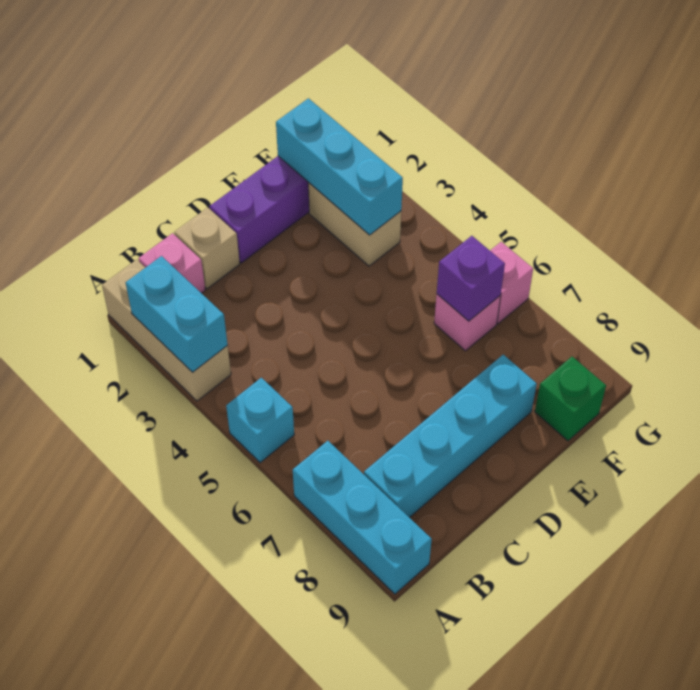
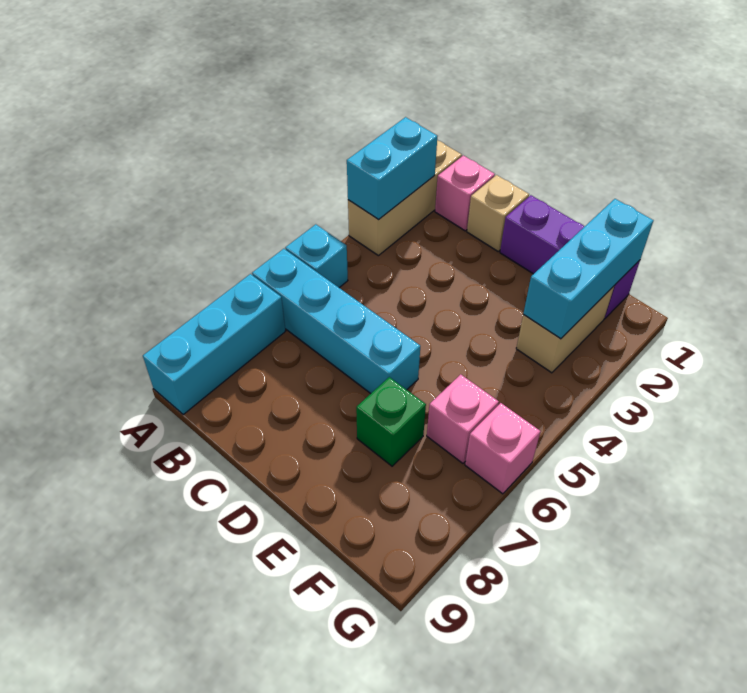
cyan 1x4 brick [364,355,537,518] -> cyan 1x4 brick moved to [252,249,420,394]
purple 1x1 brick [437,236,505,321] -> none
green 1x1 brick [535,357,606,441] -> green 1x1 brick moved to [356,377,426,466]

